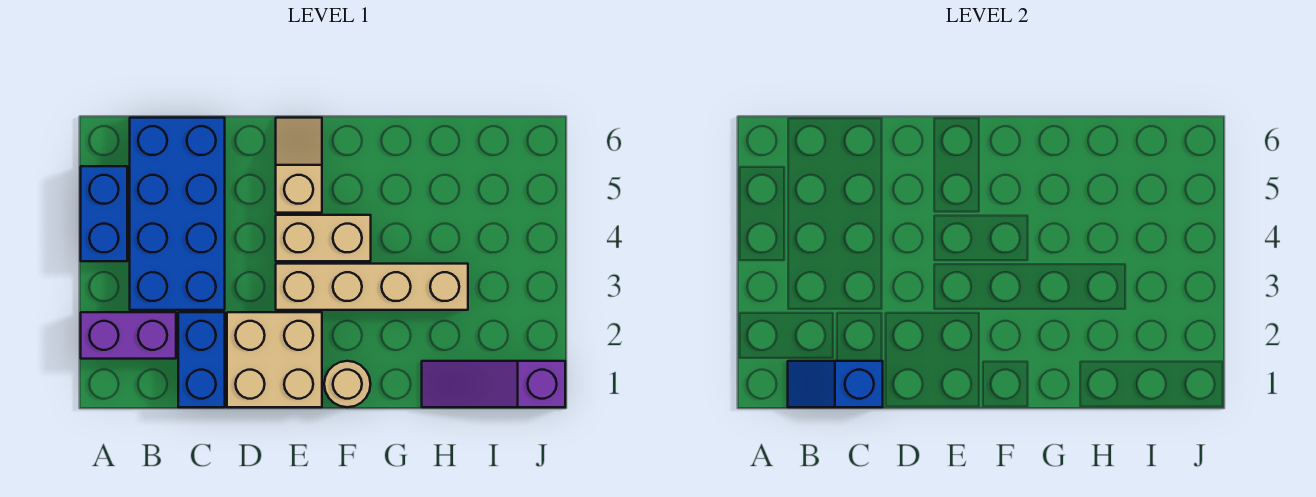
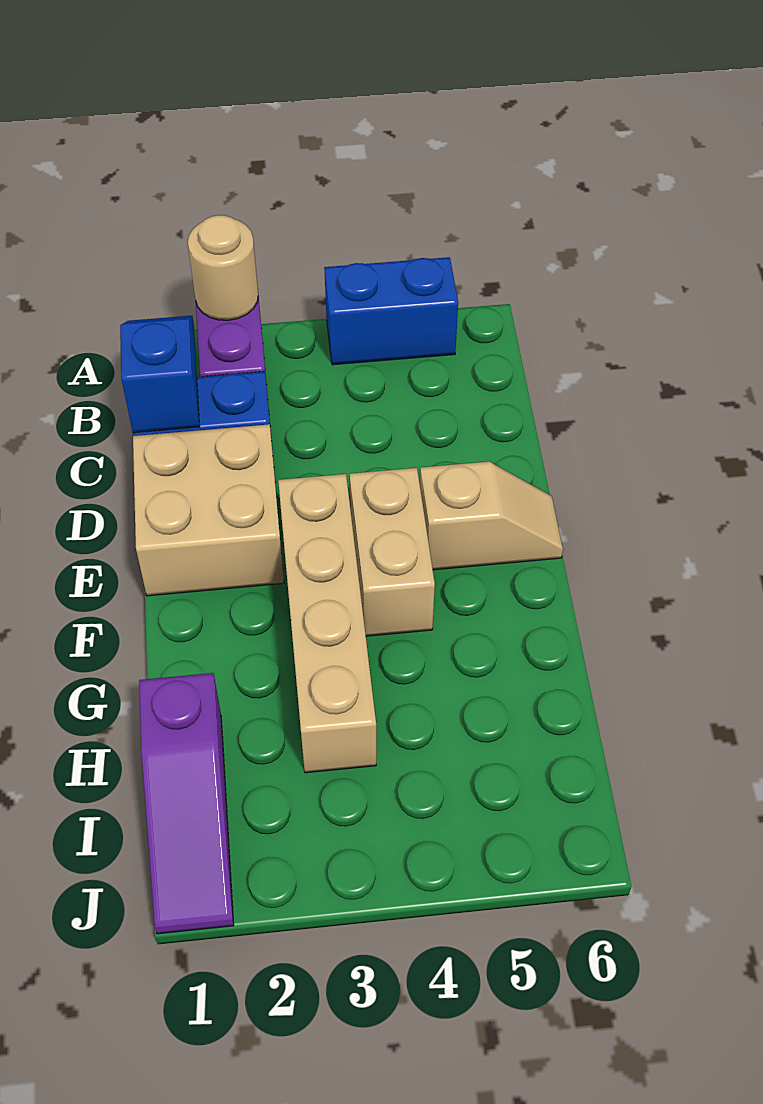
blue 2x4 brick [130,118,225,310] -> none
tan 1x1 round brick [324,361,371,407] -> tan 1x1 round brick moved to [188,215,258,320]
purple 1x3 slope [422,361,565,407] -> purple 1x3 slope turned to [139,673,234,934]

